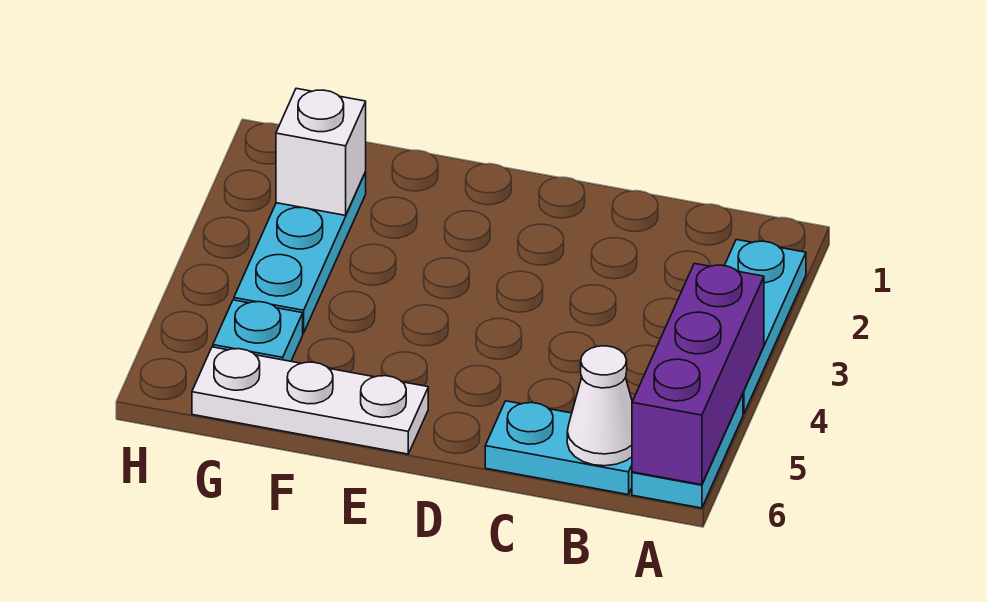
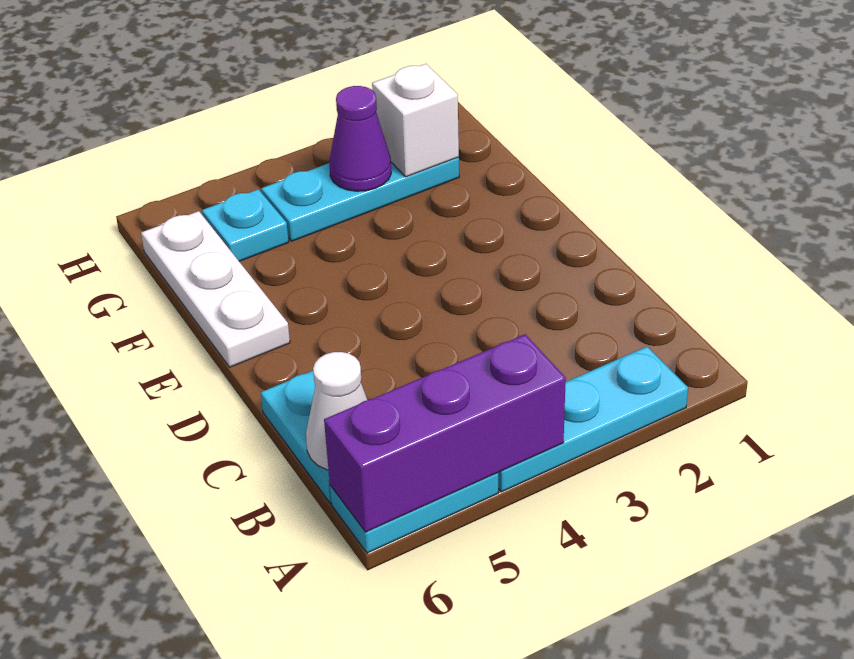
none -> purple 1x1 cone [329,86,391,191]

